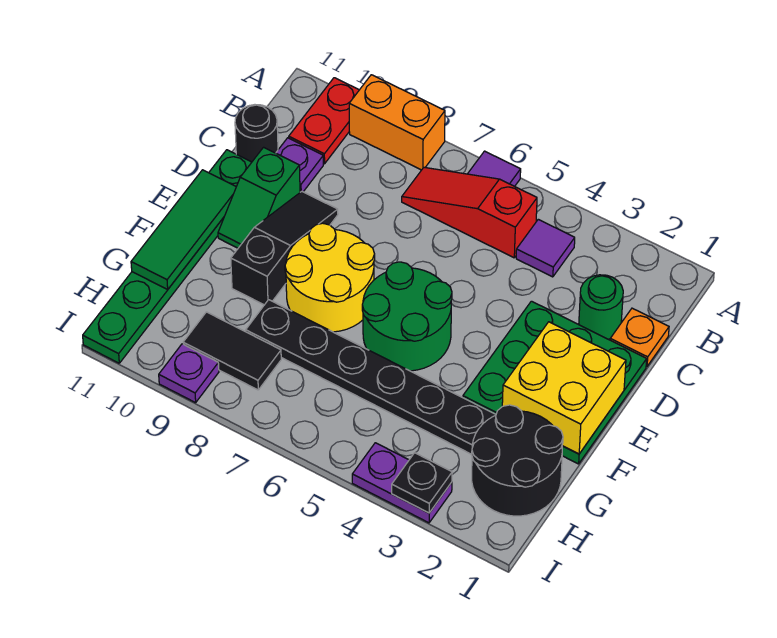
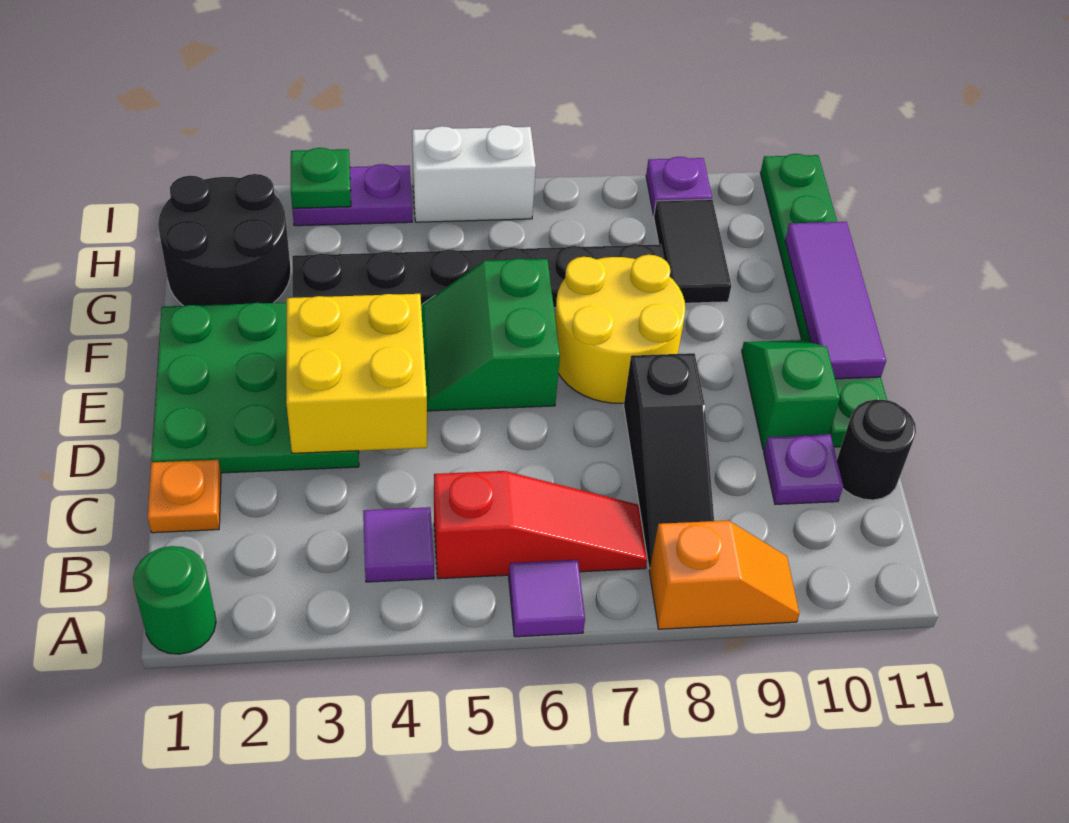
orange 1x2 brick [349,75,445,170] -> orange 1x2 slope [649,521,799,629]
red 1x2 plate [289,78,359,164] -> none
green 1x1 round brick [579,275,623,339] -> green 1x1 round brick moved to [133,546,216,654]
black 1x3 slope [231,191,338,305] -> black 1x3 slope moved to [624,353,714,568]
yellow 2x2 brick [502,322,626,454] -> yellow 2x2 brick moved to [286,294,427,453]
green 2x2 round brick [362,262,452,371] -> green 2x2 slope [421,259,560,411]
green 1x3 tile [131,170,236,289] -> purple 1x3 tile [785,222,886,379]
black 1x2 tile [183,312,281,390] -> black 1x2 tile turned to [654,199,731,303]
black 1x1 plate [392,453,452,513] -> green 1x1 plate [291,148,351,208]
none -> white 1x2 brick [412,125,536,222]

